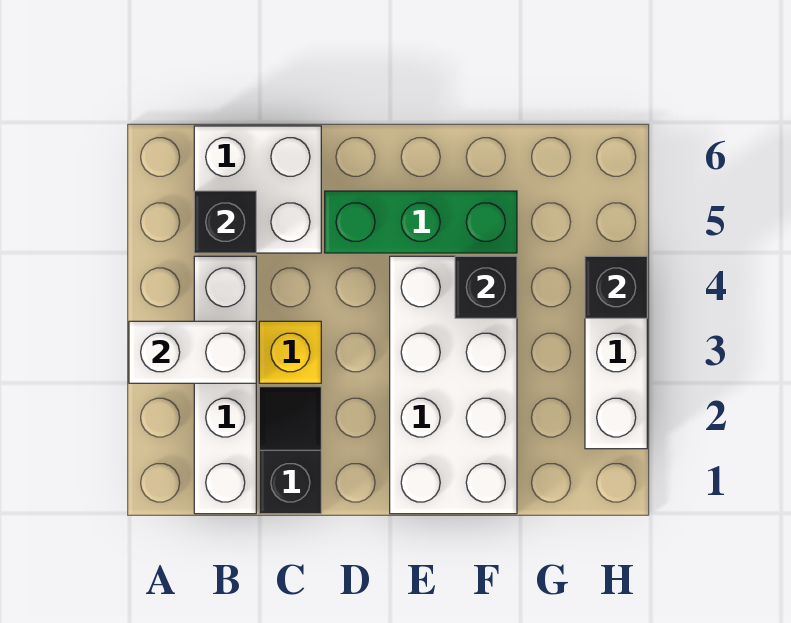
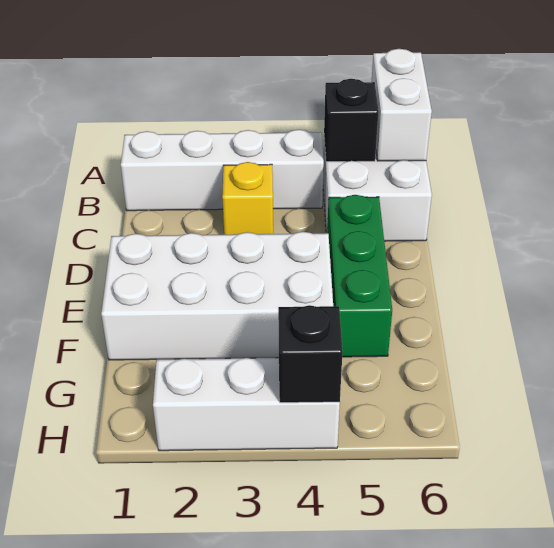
white 1x2 brick [129,321,256,383] -> white 1x2 brick moved to [372,49,432,161]
black 1x2 slope [259,387,321,514] -> none
black 1x1 brick [455,256,517,318] -> none

